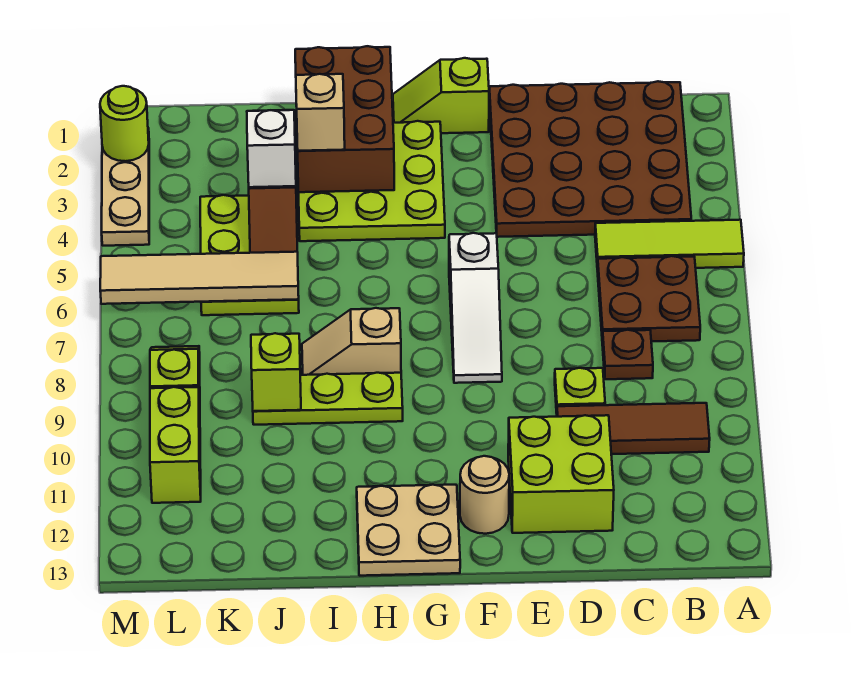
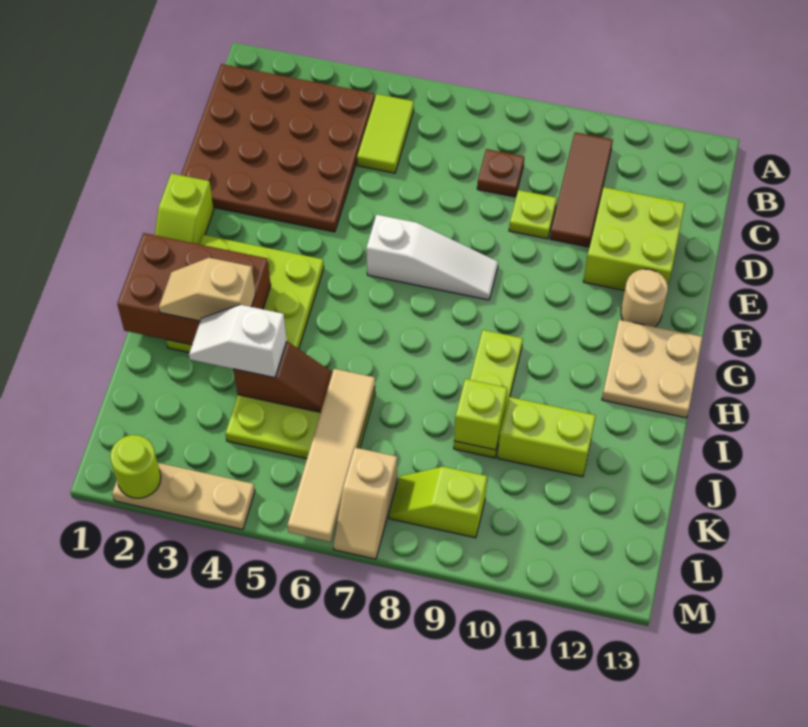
lime 1x3 tile [595,220,744,270] -> lime 1x2 tile [357,94,414,173]
brown 2x2 plate [598,256,700,342] -> none
tan 1x2 slope [302,308,401,375] -> tan 1x2 slope moved to [333,448,397,559]
lime 1x2 brick [150,387,201,503] -> lime 1x2 brick moved to [497,397,596,477]

